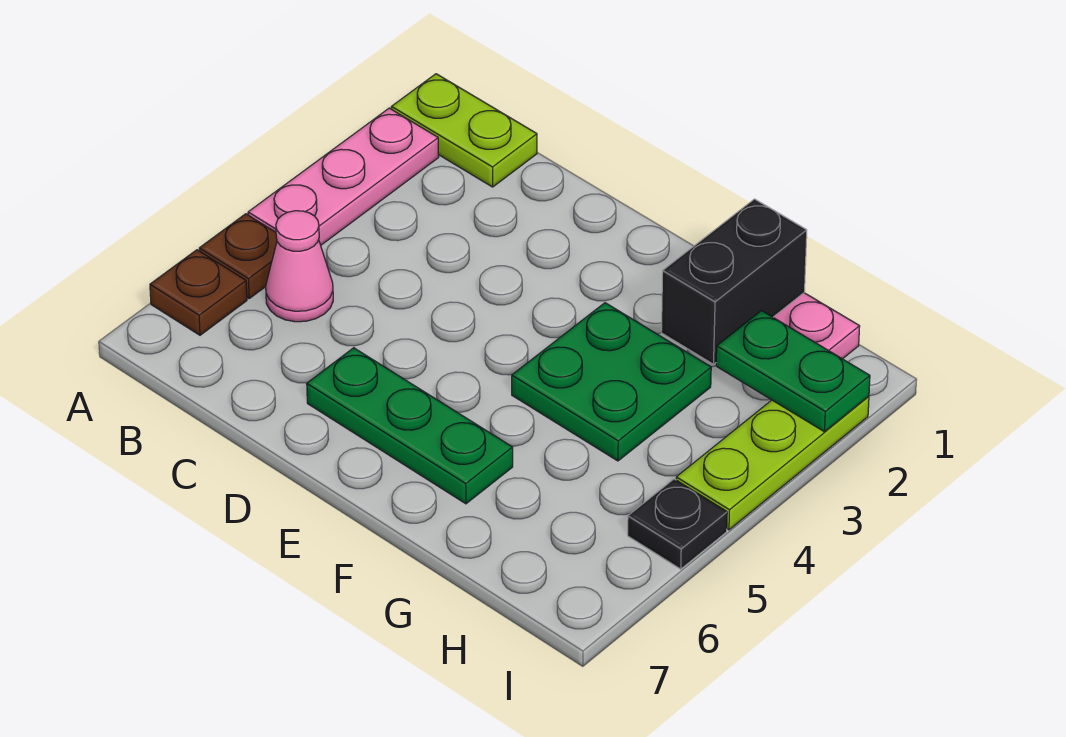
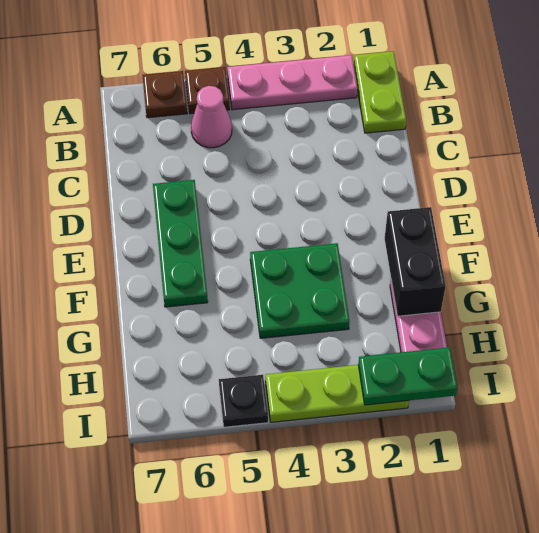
black 1x2 brick [661,199,807,364] -> black 1x2 brick turned to [385,207,446,316]
green 1x2 plate [716,311,870,432] -> green 1x2 plate turned to [358,347,458,405]

